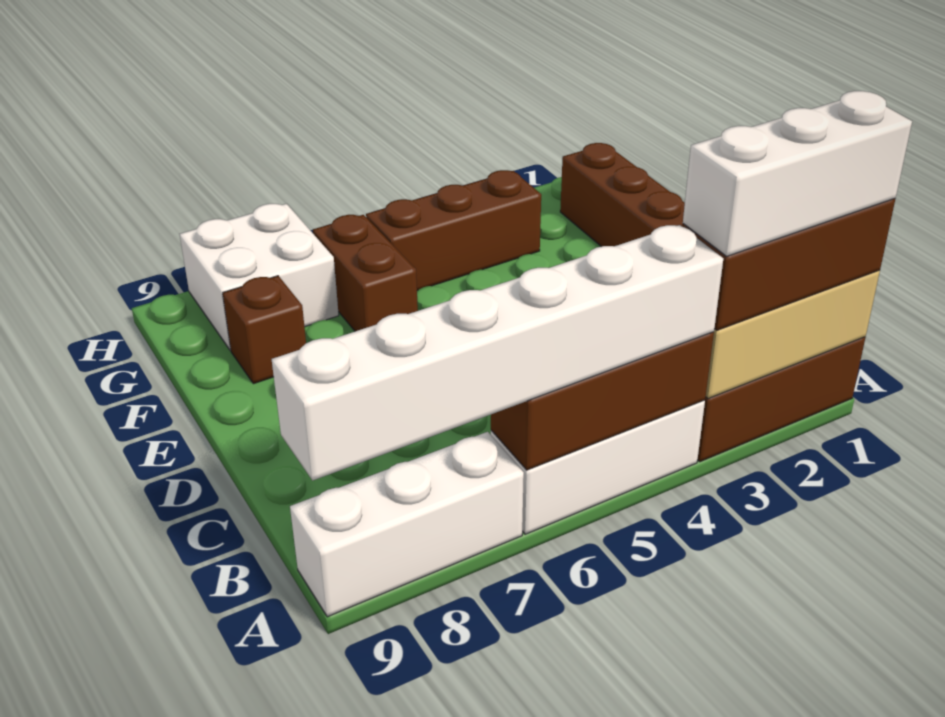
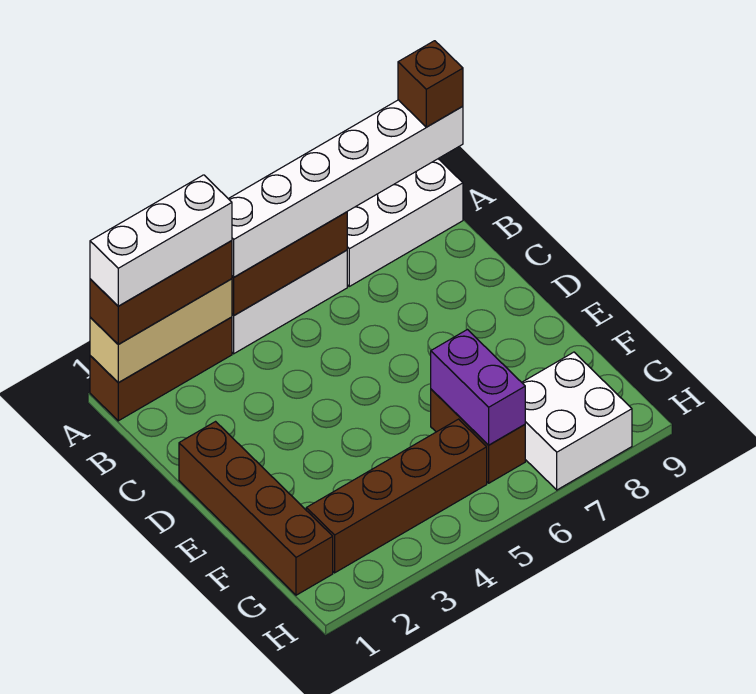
none -> purple 1x2 brick [431,330,525,445]
brown 1x1 brick [223,276,306,384] -> brown 1x1 brick moved to [398,41,463,127]
brown 1x3 brick [366,170,541,290] -> brown 1x4 brick [306,419,487,573]

